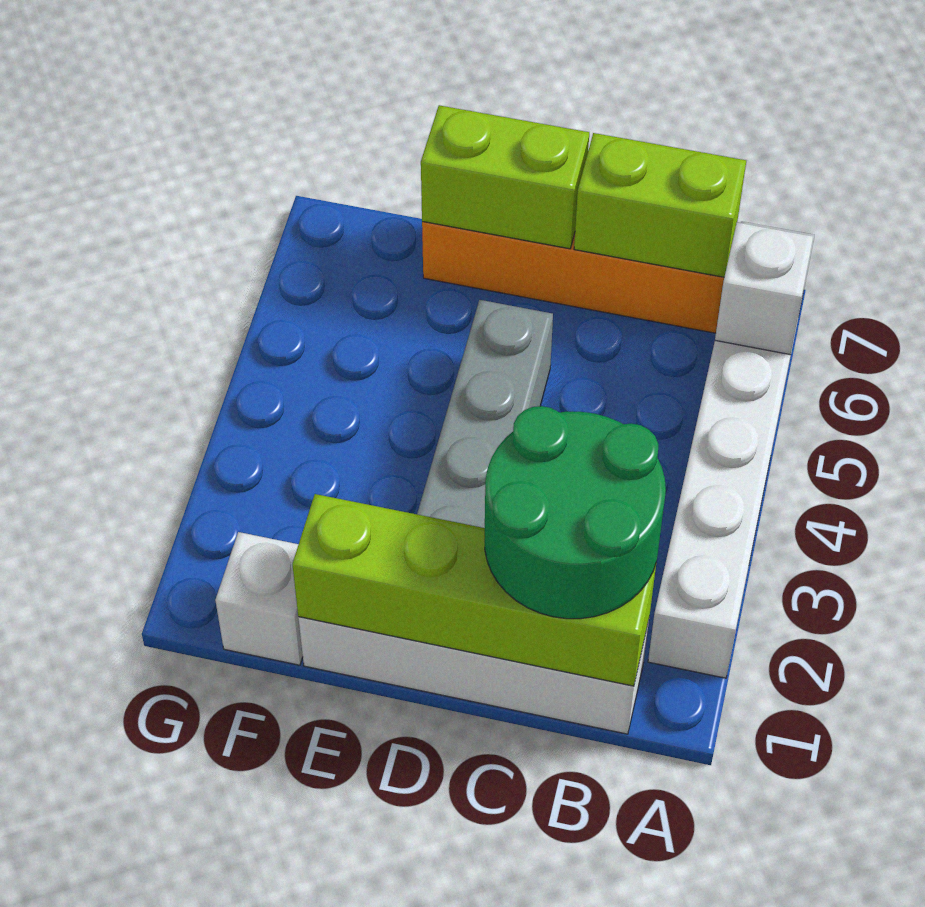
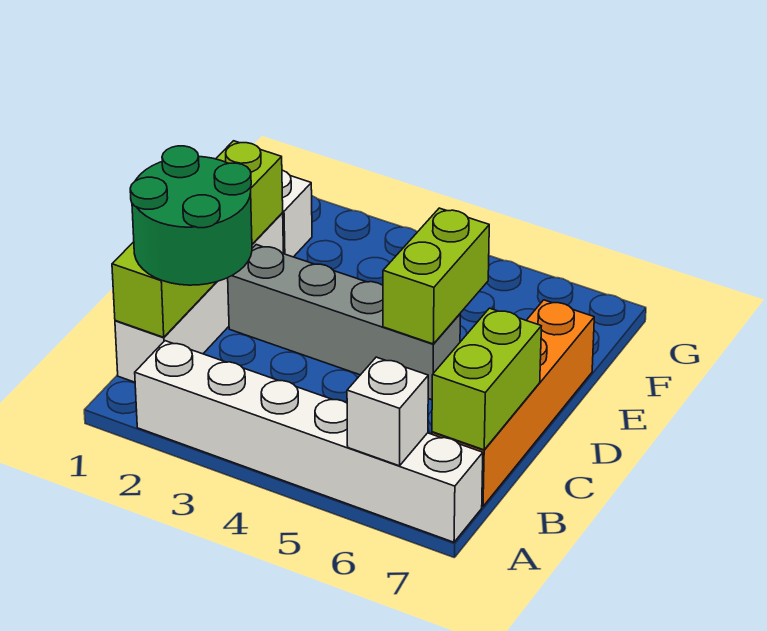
lime 1x2 brick [421,105,589,249] -> lime 1x2 brick moved to [383,208,489,344]

